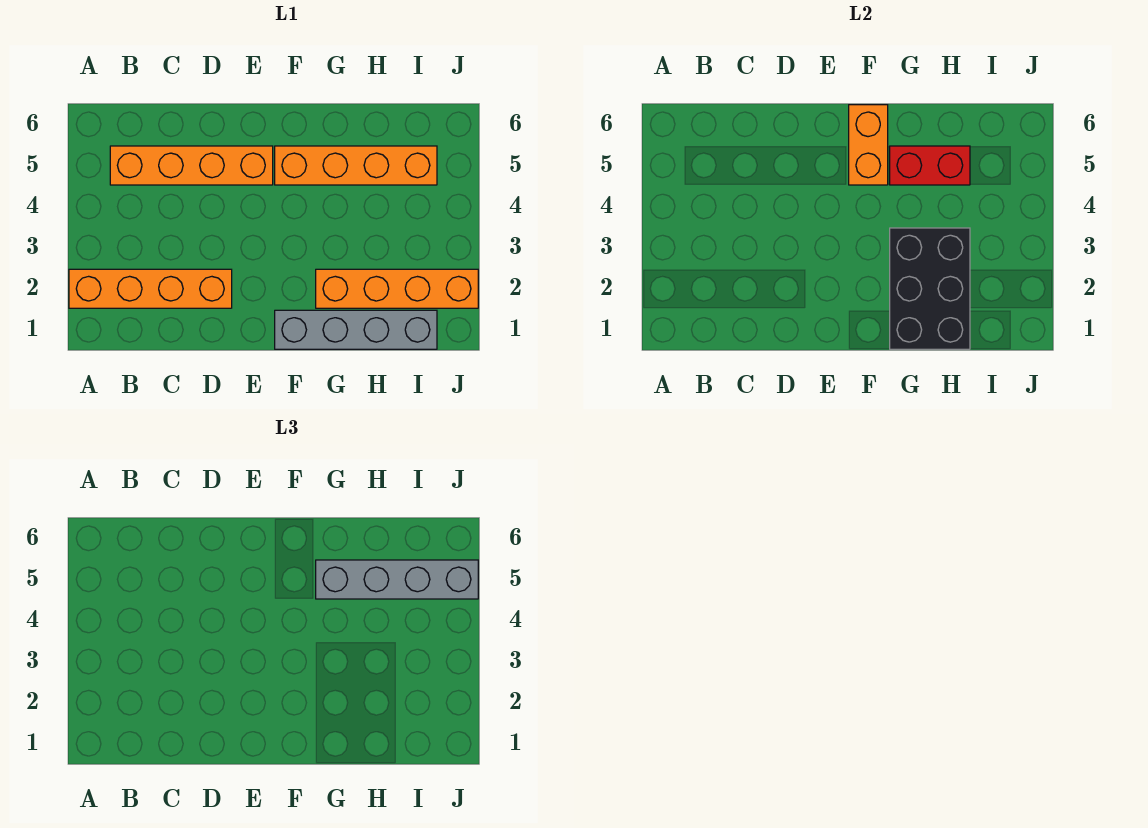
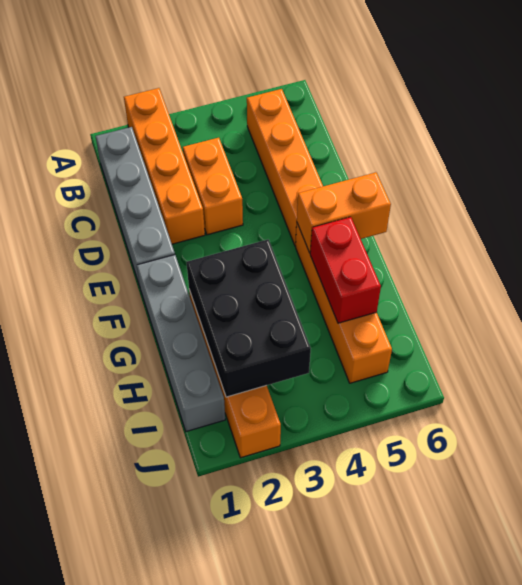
none -> orange 1x2 brick [183,138,243,235]
black 2x3 brick [890,228,970,349] -> black 2x3 brick turned to [186,240,311,397]
grey 1x4 brick [316,560,478,599] -> grey 1x4 brick moved to [95,127,175,286]

